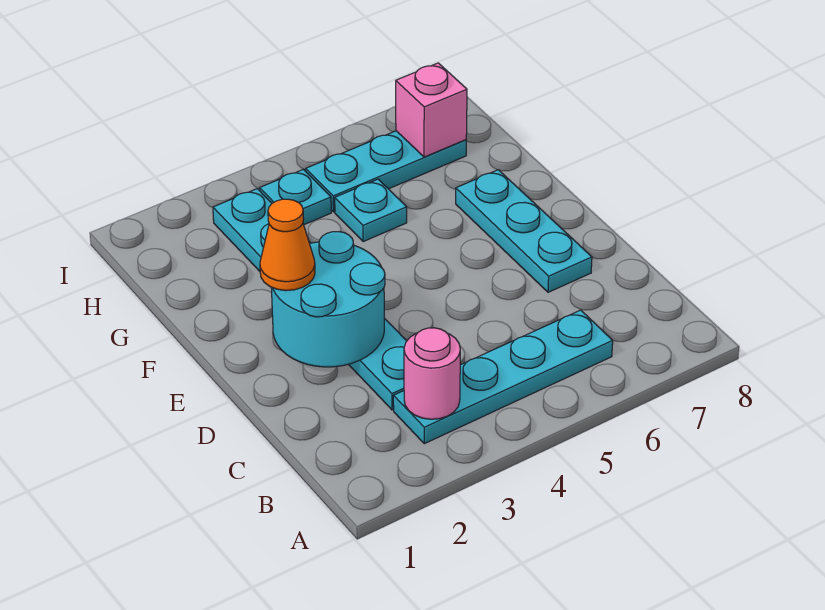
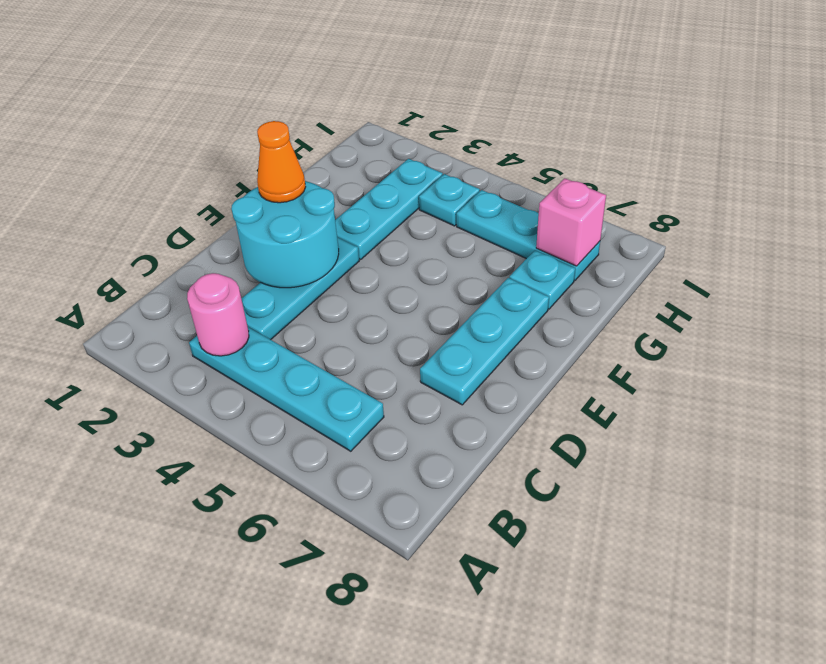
cyan 1x1 plate [335,179,407,242] -> cyan 1x1 plate moved to [509,250,575,309]

